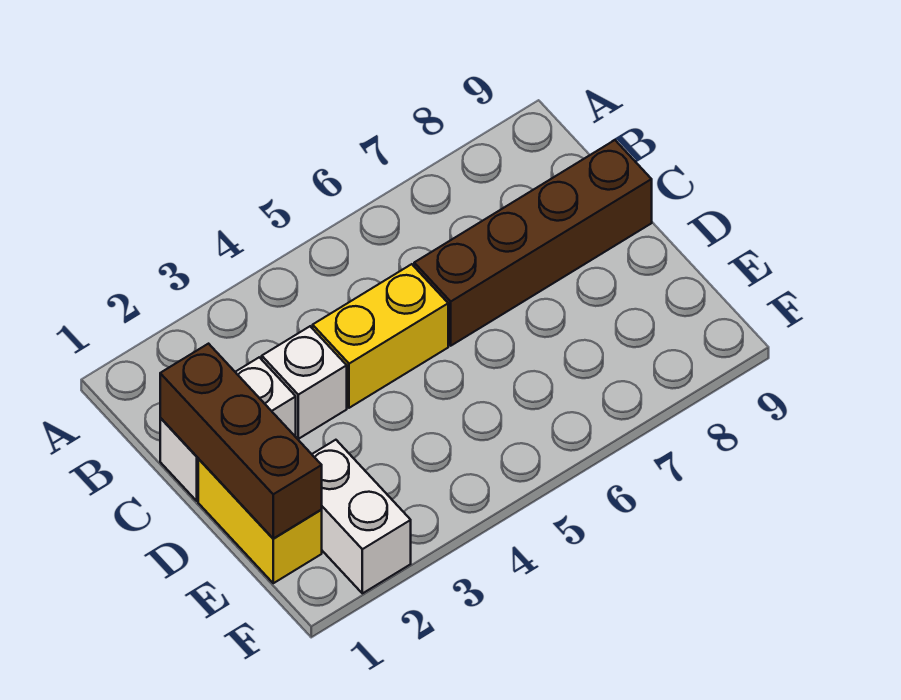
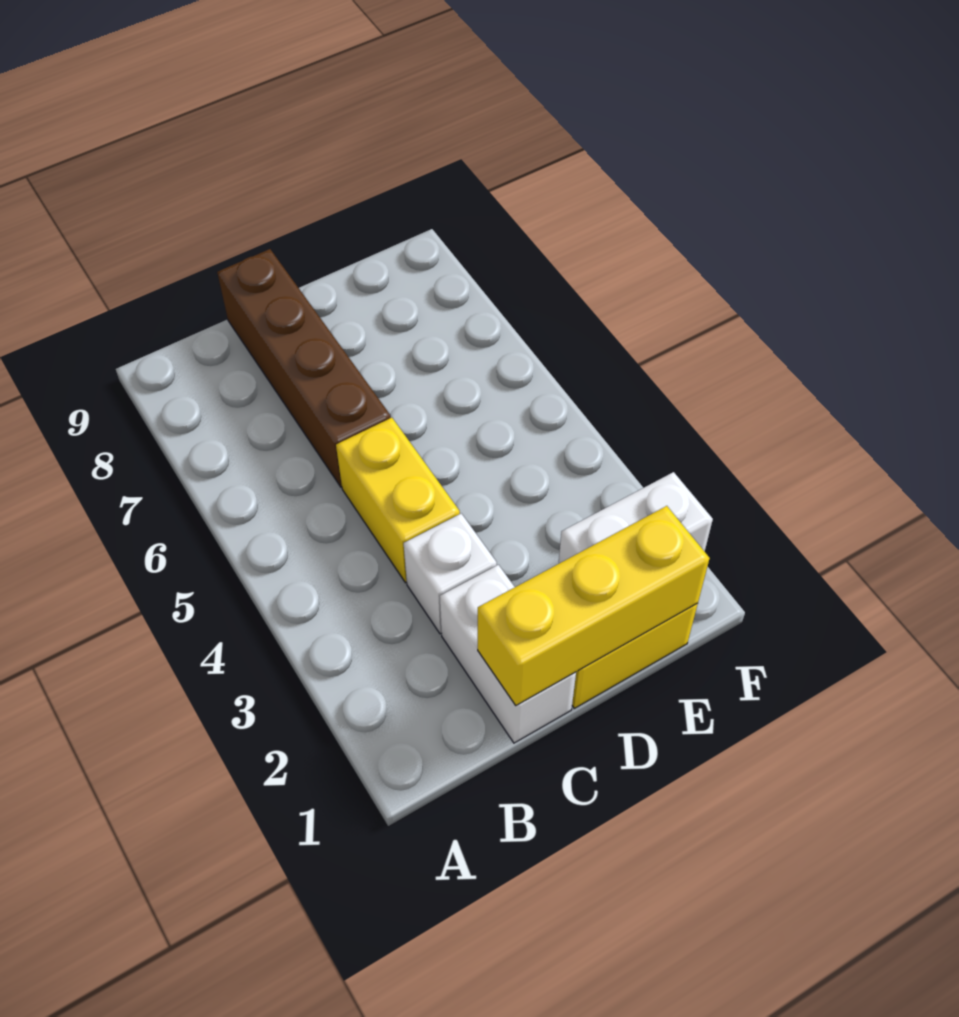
brown 1x3 brick [160,344,322,538] -> yellow 1x3 brick [478,506,710,706]

